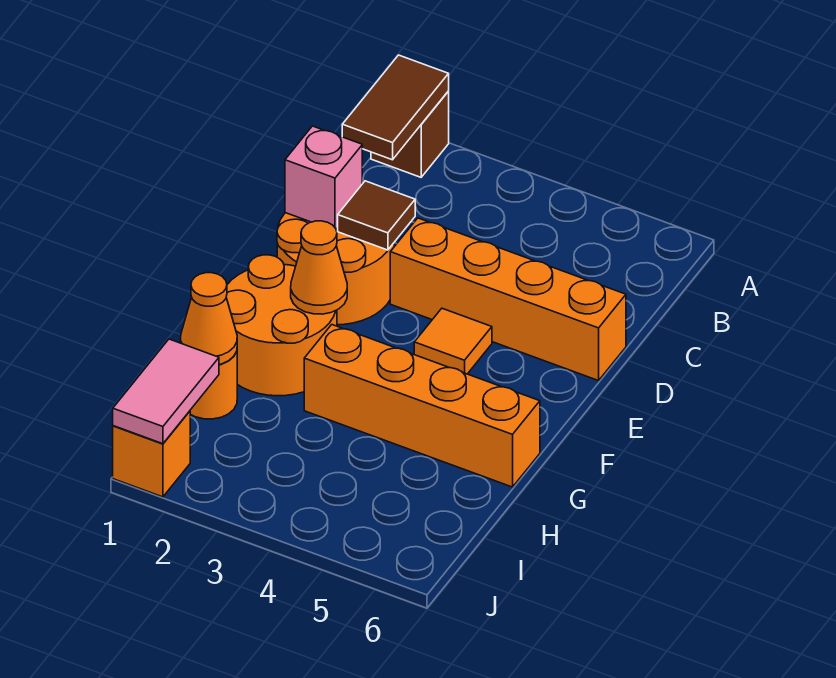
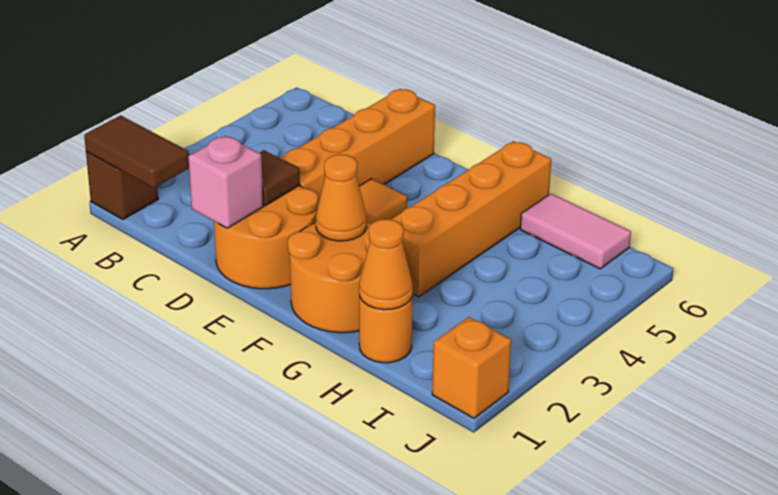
pink 1x2 tile [113,339,219,444] -> pink 1x2 tile moved to [520,194,631,269]

